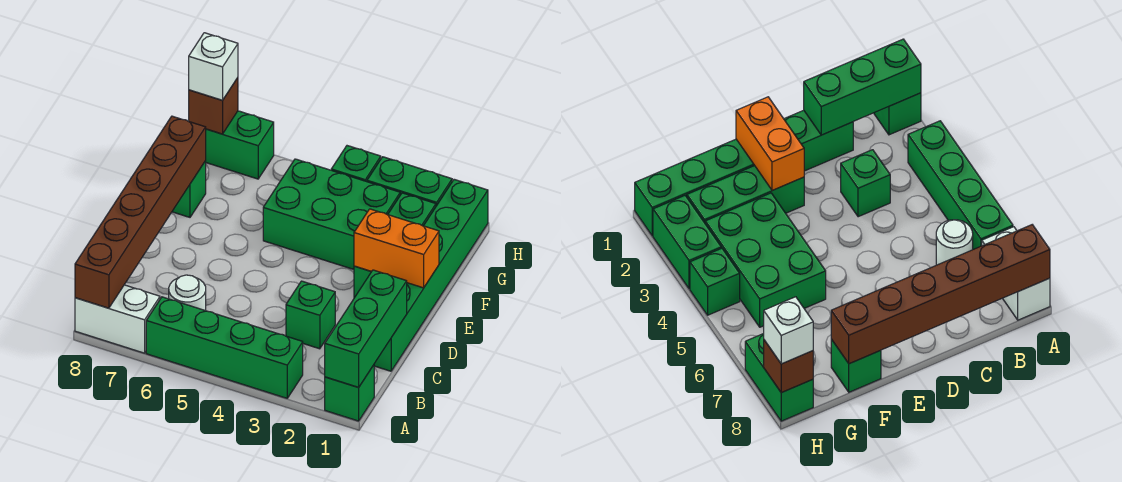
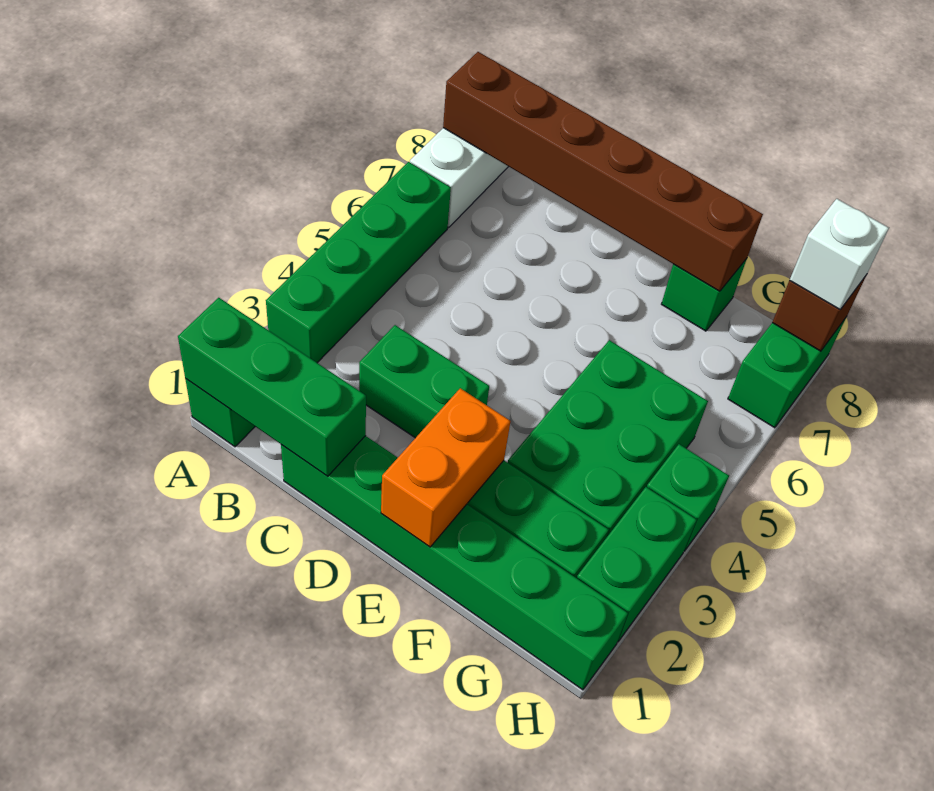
white 1x1 round brick [169,275,206,311] -> none
green 1x1 brick [286,281,335,349] -> green 1x2 brick [359,325,489,438]

